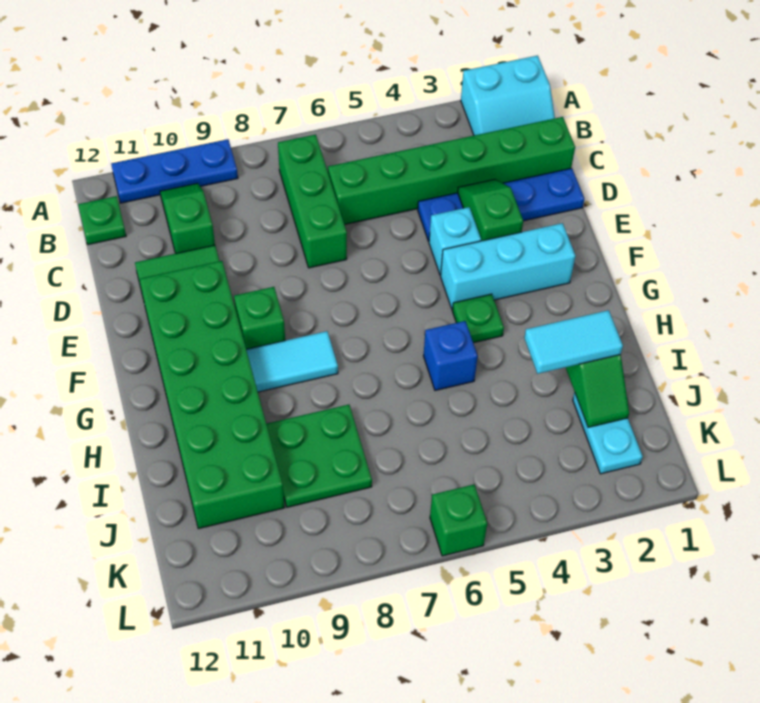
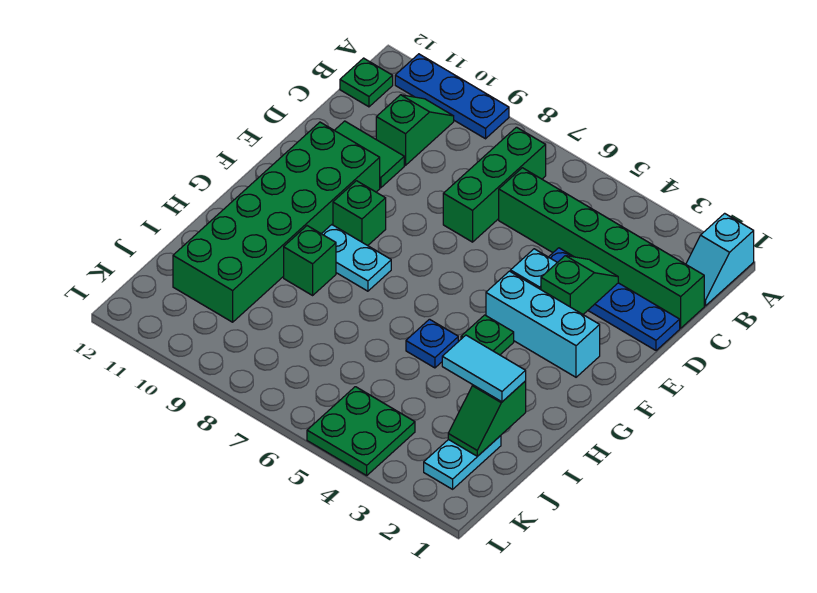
cyan 2x2 slope [461,56,555,135] -> cyan 1x2 slope [686,213,754,306]
cyan 1x2 tile [246,331,338,392] -> cyan 1x2 plate [322,225,391,291]
blue 1x1 brick [423,321,478,390] -> blue 1x1 plate [406,319,458,368]
green 2x2 plate [267,405,372,507] -> green 2x2 plate moved to [307,387,415,475]
green 1x1 brick [430,485,487,556] -> green 1x1 brick moved to [284,226,336,295]

